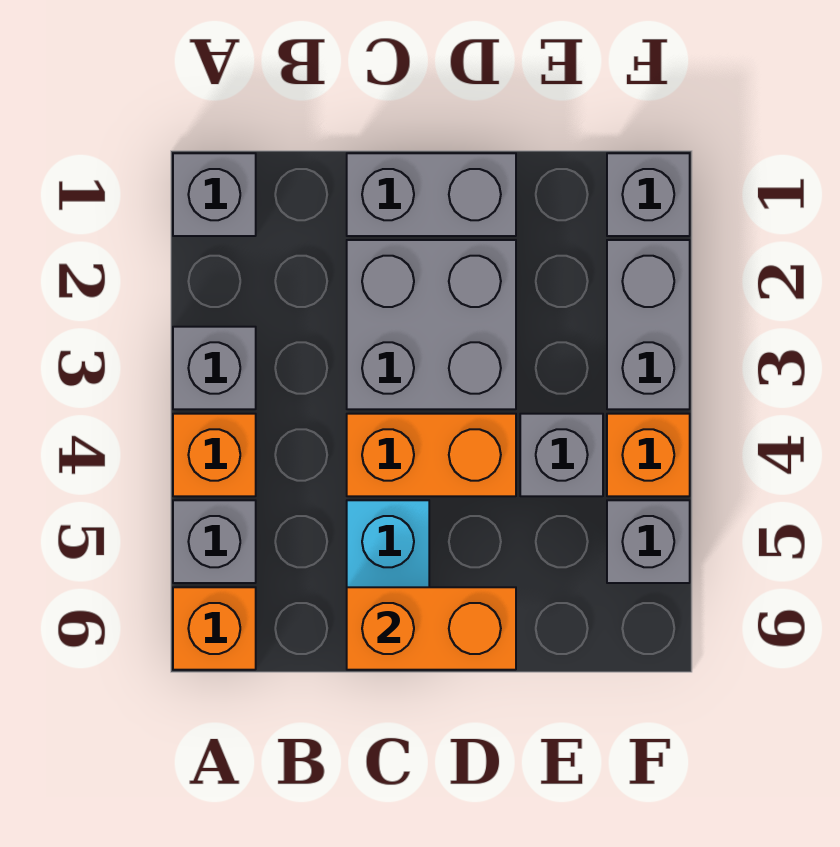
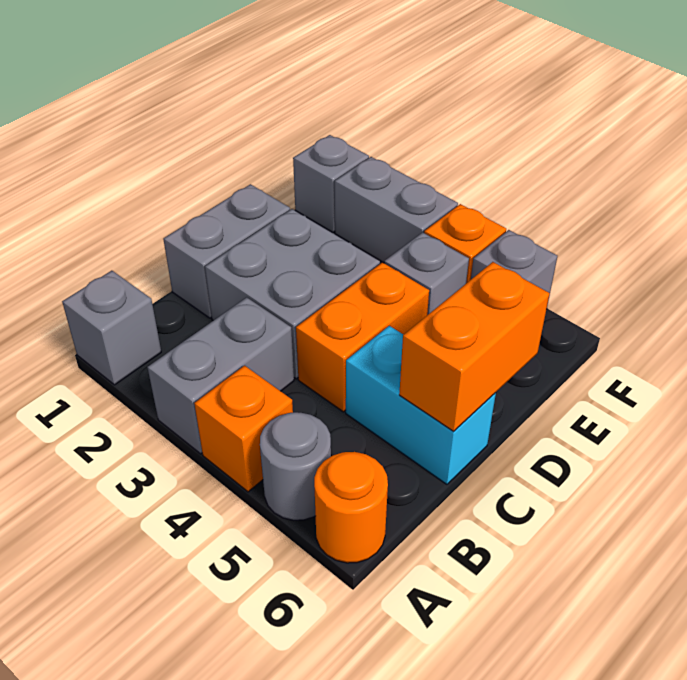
grey 1x1 brick [173,327,256,409] -> grey 1x2 brick [147,297,294,454]
grey 1x1 brick [173,500,256,583] -> grey 1x1 round brick [260,412,331,520]
orange 1x1 brick [173,587,256,670] -> orange 1x1 round brick [314,452,388,563]

